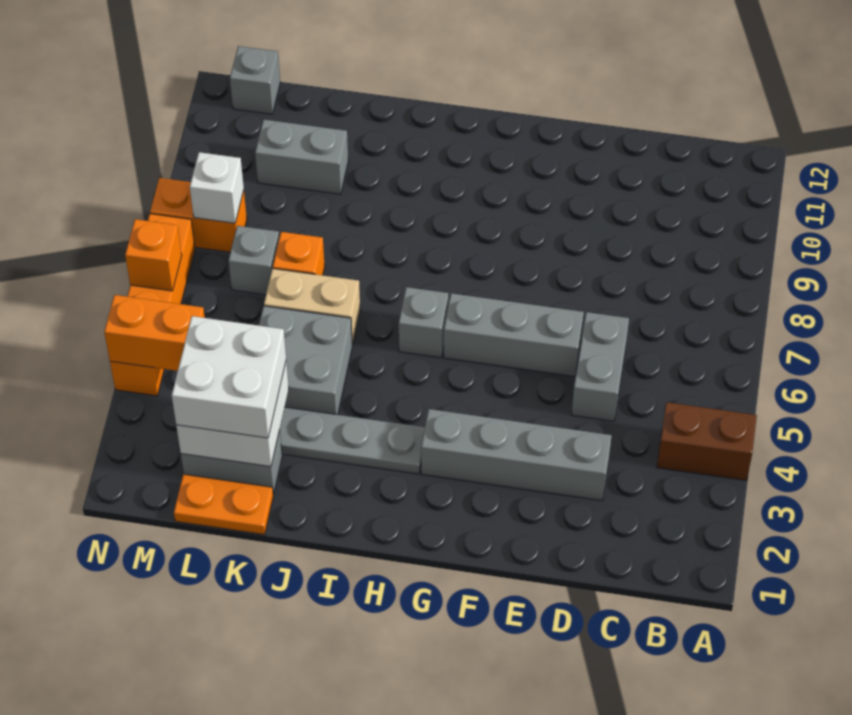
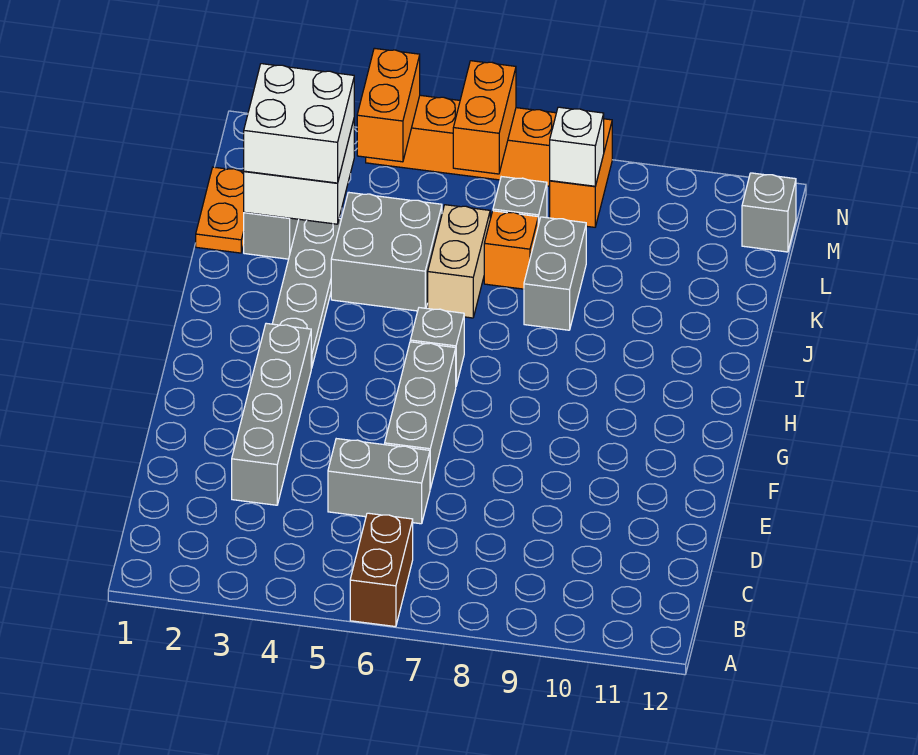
brown 1x2 brick [657,402,757,480] -> brown 1x2 brick moved to [350,513,413,627]
grey 1x2 brick [255,120,348,194] -> grey 1x2 brick moved to [524,217,586,330]
orange 1x1 brick [125,219,182,291] -> orange 1x2 brick [453,61,516,174]

